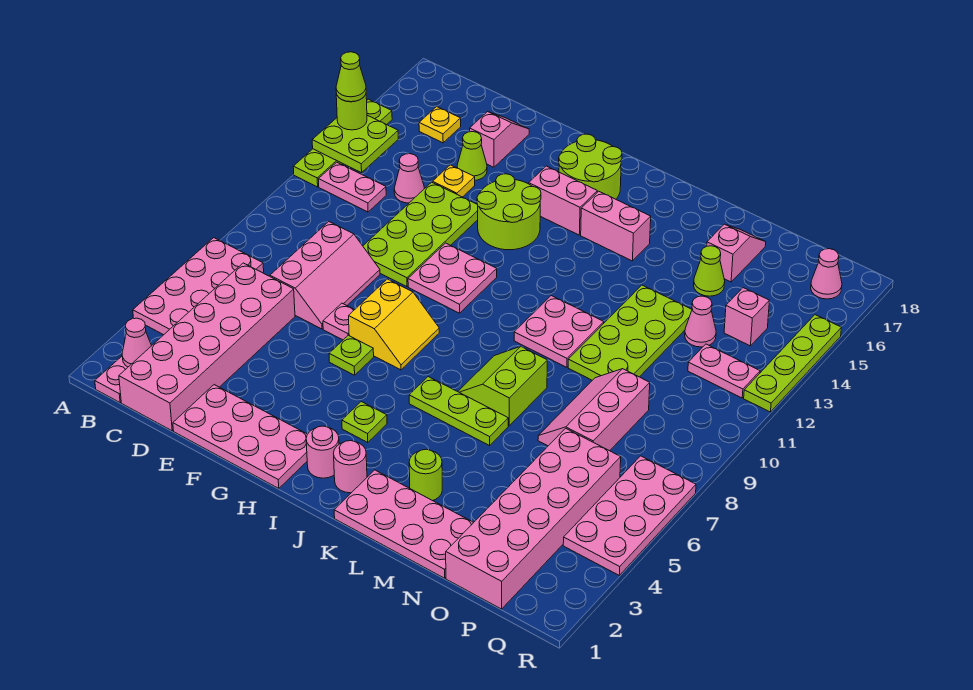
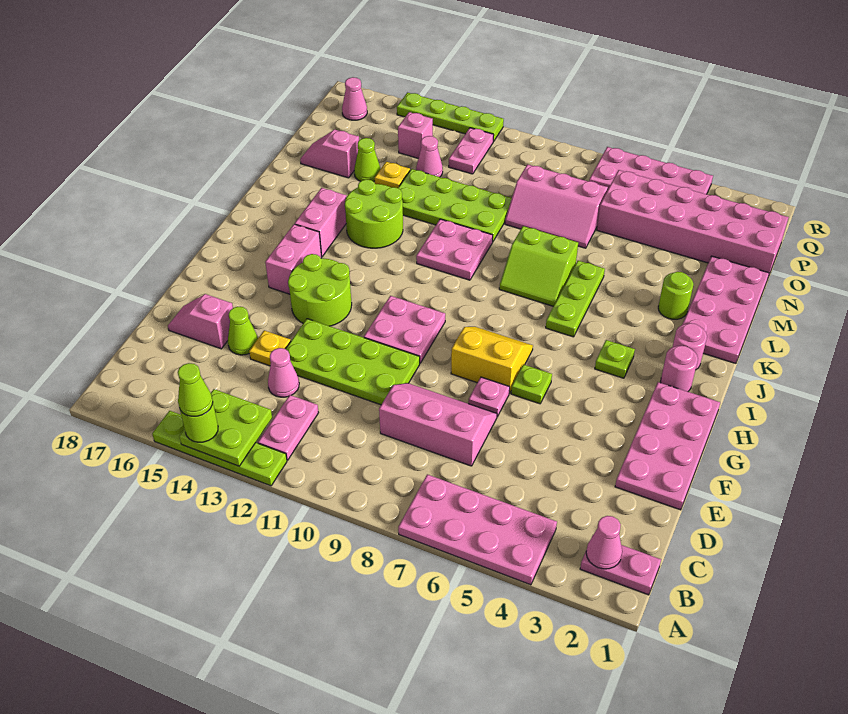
pink 2x6 brick [119,263,295,431] -> none
yellow 1x1 plate [419,107,461,143] -> yellow 1x1 plate moved to [375,162,410,188]
lime 2x2 round brick [559,134,622,199] -> lime 2x2 round brick moved to [345,180,403,248]

